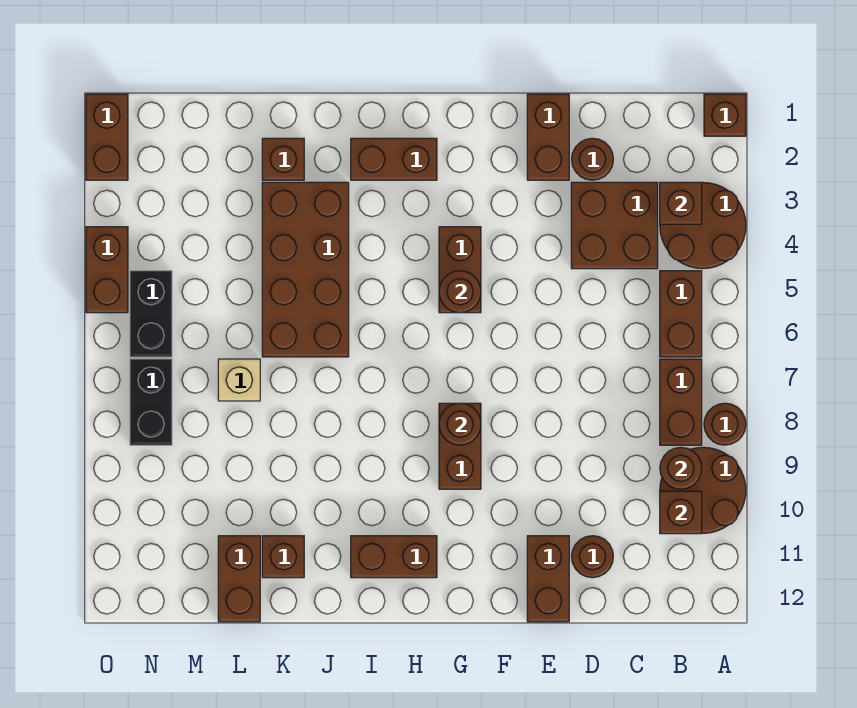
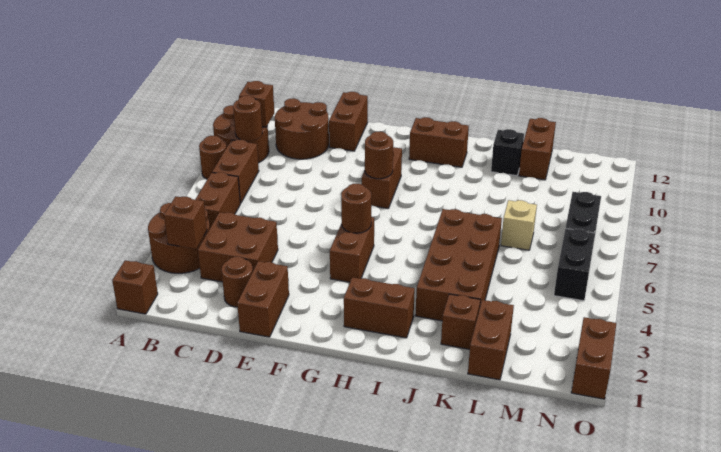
brown 1x1 round brick [572,536,613,578] -> brown 2x2 round brick [275,98,329,159]
brown 1x1 brick [262,536,304,578] -> black 1x1 brick [491,129,524,176]
brown 1x2 brick [86,227,128,313] -> brown 1x2 brick moved to [468,300,514,380]

